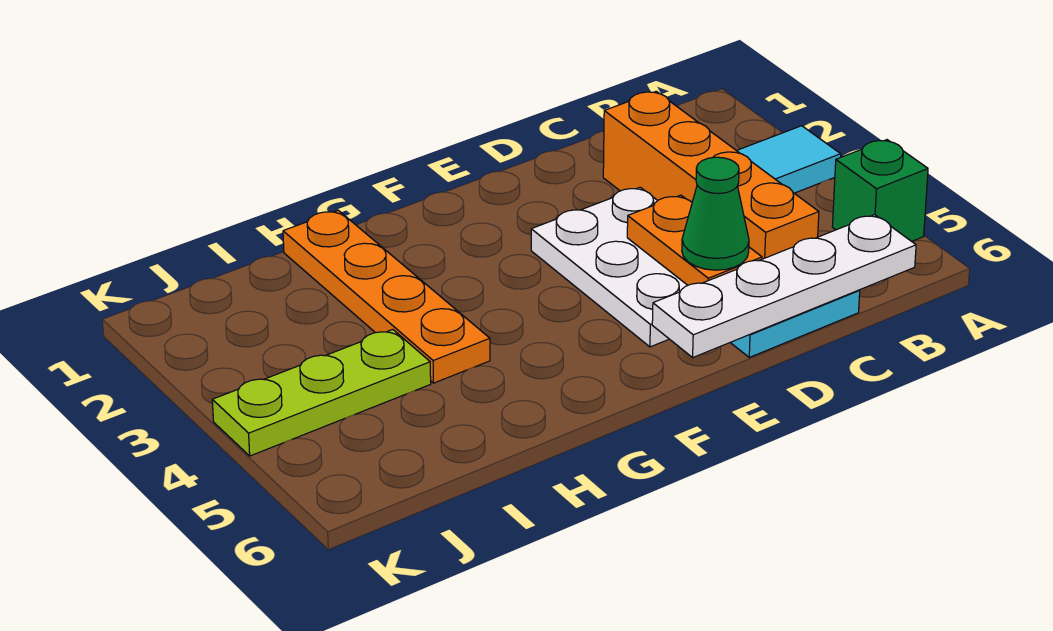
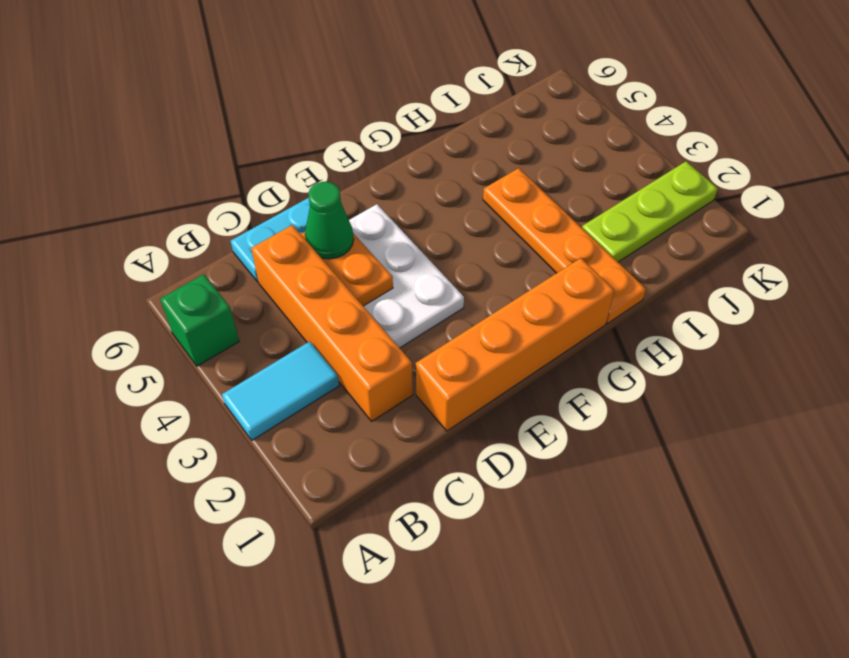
white 1x4 plate [652,215,916,357] -> none
none -> orange 1x4 brick [416,258,614,431]
lime 1x3 plate [212,330,431,456] -> lime 1x3 plate moved to [582,161,718,262]

